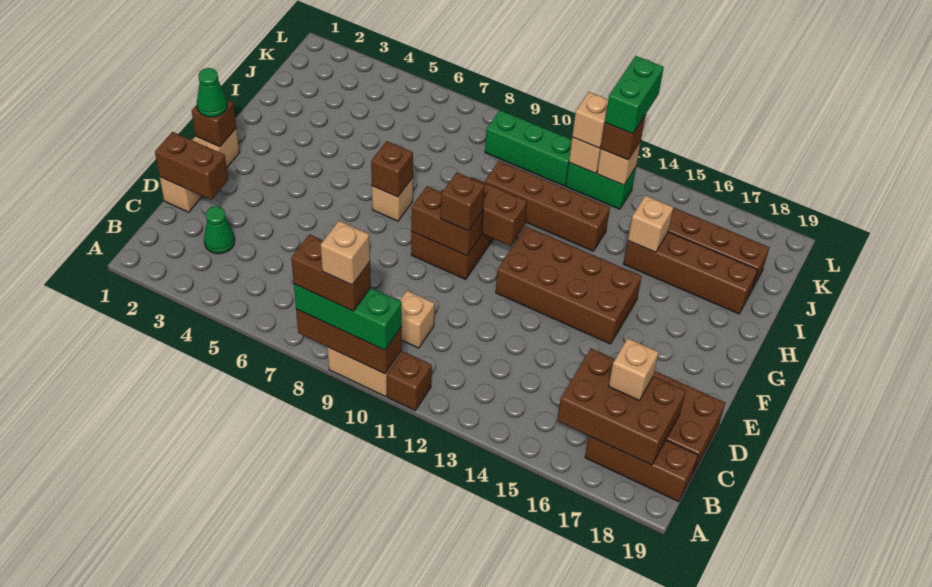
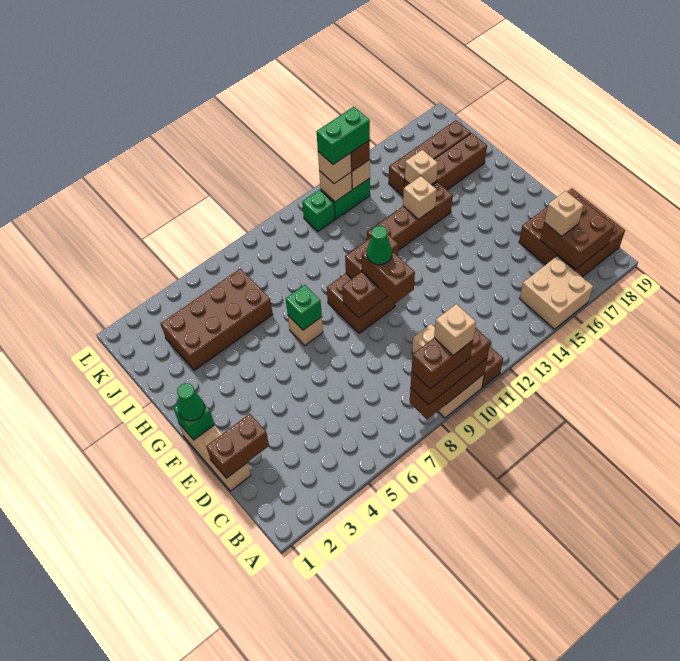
green 1x3 brick [294,284,402,350] -> brown 1x3 brick [411,327,490,405]
none -> tan 2x2 brick [520,256,593,329]
brown 2x3 brick [557,348,686,465] -> brown 2x2 brick [540,197,614,270]
green 1x1 cone [204,206,235,254] -> green 1x1 cone moved to [367,226,392,265]
brown 1x1 brick [192,100,236,147] -> green 1x1 brick [174,404,214,440]
brown 1x1 brick [441,173,485,231] -> brown 1x2 brick [362,250,415,303]
brown 2x4 brick [496,227,642,344] -> brown 2x4 brick moved to [161,269,273,370]
brown 1x1 brick [371,141,413,197] -> green 1x1 brick [286,285,322,330]
none -> tan 1x1 brick [403,176,437,220]
brown 1x4 brick [485,161,610,251] -> brown 1x4 brick moved to [367,182,453,250]
green 1x3 brick [485,110,572,186] -> green 1x1 brick [302,190,335,231]
green 1x2 brick [605,56,664,134] -> green 1x2 brick turned to [316,107,370,164]

